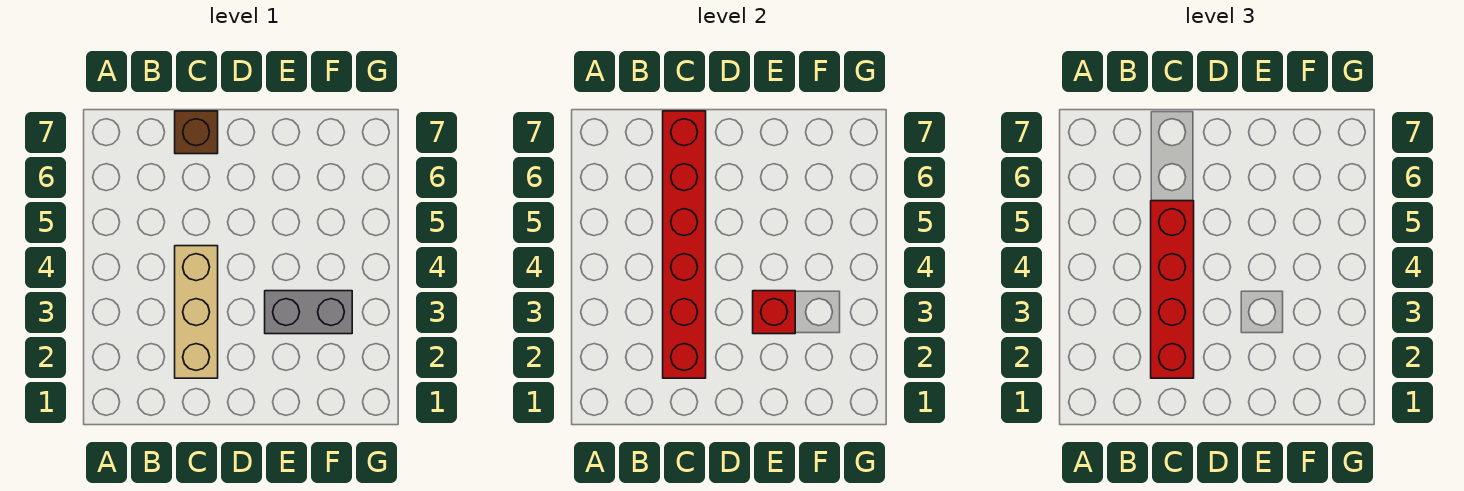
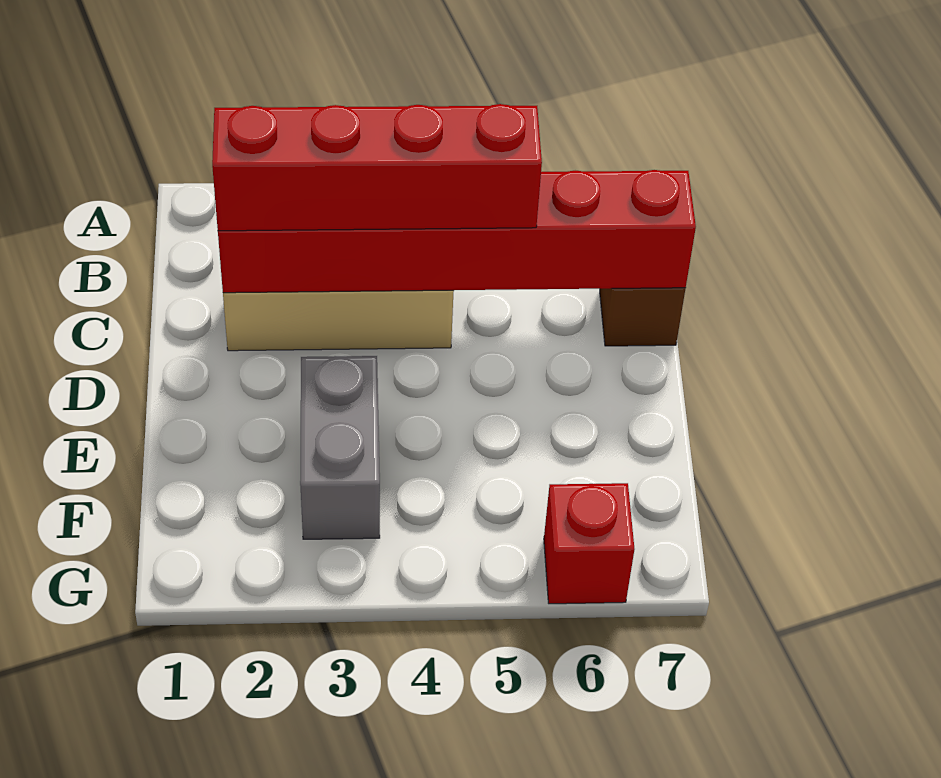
red 1x1 brick [753,291,795,334] -> red 1x1 brick moved to [544,483,634,604]

